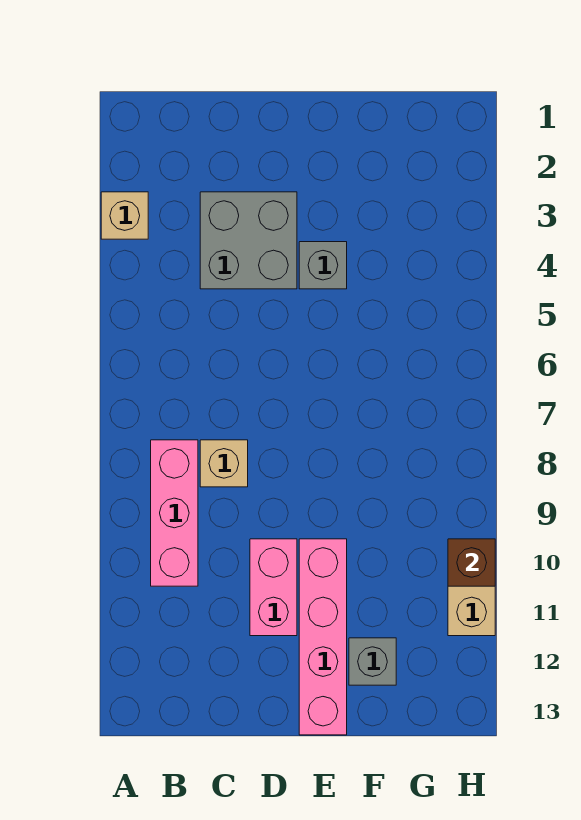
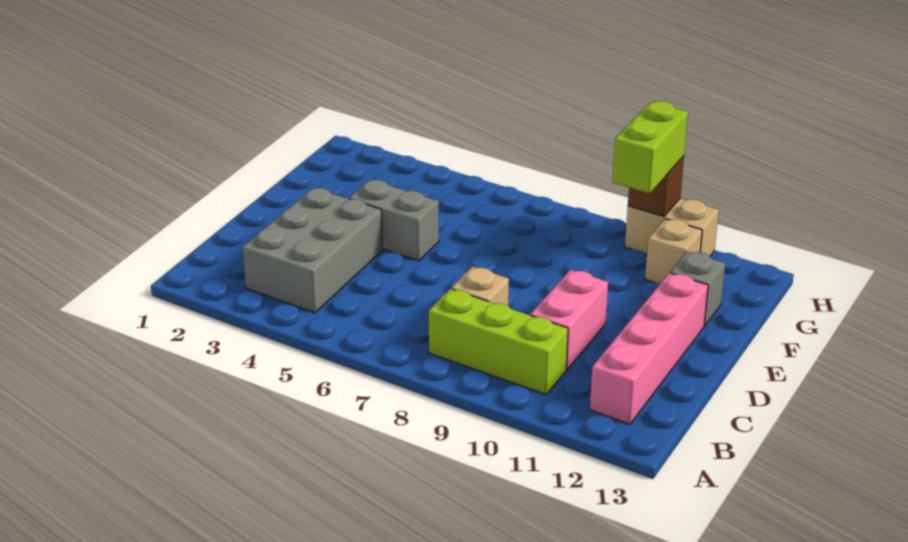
tan 1x1 brick [101,192,148,239] -> tan 1x1 brick moved to [645,219,702,283]
pink 1x3 brick [151,440,198,586] -> lime 1x3 brick [429,289,568,394]
grey 2x2 brick [200,192,297,289] -> grey 2x3 brick [243,188,383,313]
pink 1x2 brick [250,539,297,636] -> pink 1x2 brick turned to [530,270,608,370]
grey 1x1 brick [299,242,347,289] -> grey 1x2 brick [349,180,439,261]
pink 1x4 brick [299,539,347,735] -> pink 1x4 brick turned to [590,273,708,424]
none -> lime 1x2 brick [612,101,688,194]

